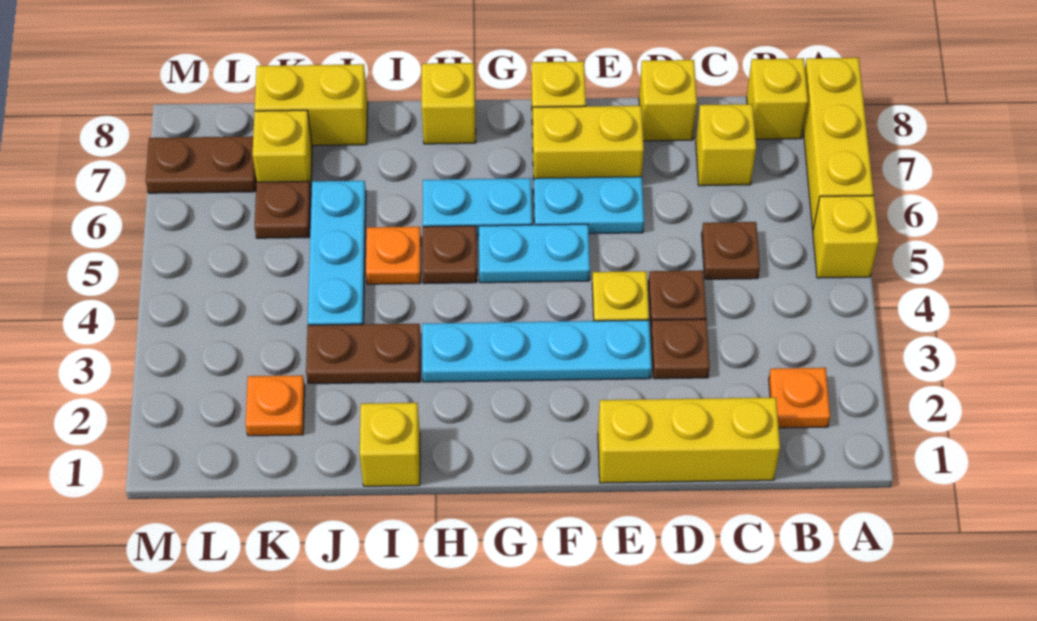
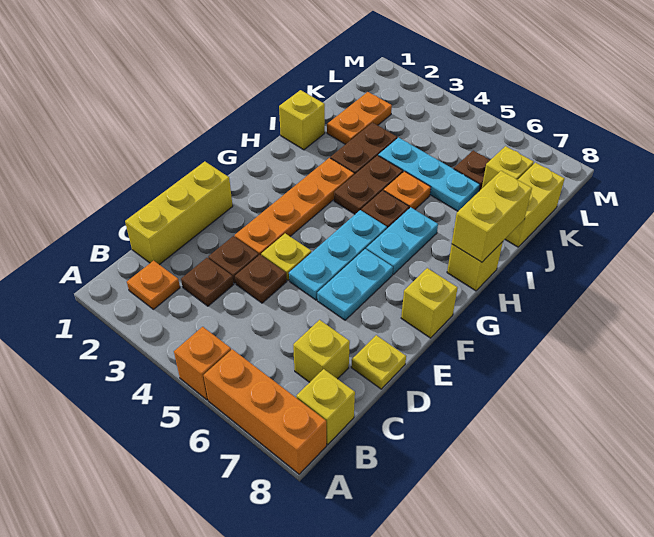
yellow 1x1 brick [813,196,879,278] -> orange 1x1 brick [174,327,231,400]
yellow 1x3 brick [803,58,874,230] -> orange 1x3 brick [204,349,326,474]
brown 1x1 plate [702,222,760,279] -> brown 1x1 plate moved to [181,258,234,306]
yellow 1x1 brick [639,60,697,141] -> yellow 1x1 plate [351,335,406,389]
cyan 1x4 plate [422,320,652,382] -> orange 1x4 plate [235,158,354,255]
yellow 1x2 brick [533,106,644,180] -> yellow 1x2 brick moved to [452,171,532,262]
cyan 1x2 plate [479,224,590,283] -> cyan 1x3 plate [289,210,387,300]
orange 1x1 plate [246,375,305,436] -> orange 1x2 plate [327,92,392,144]
brown 1x2 plate [146,136,257,193] -> brown 1x2 plate moved to [334,155,403,214]

